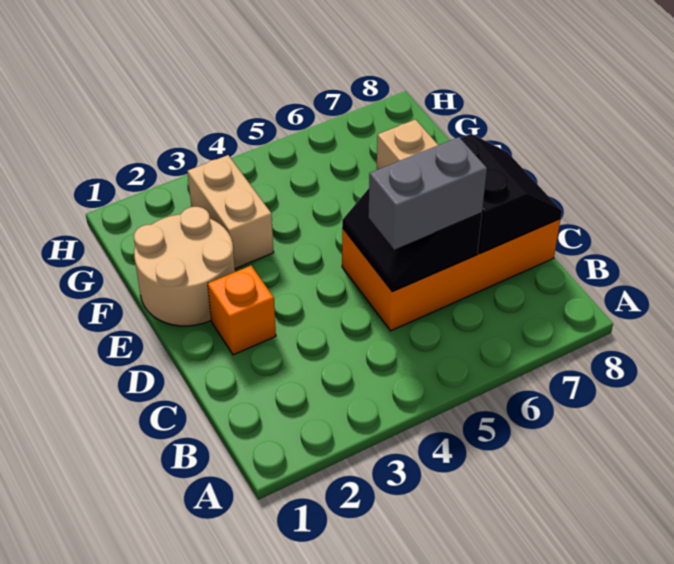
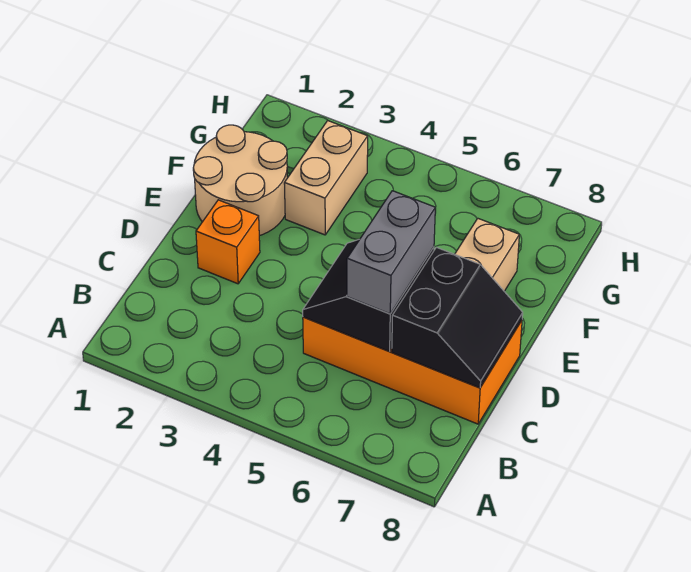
grey 1x2 brick [368,137,487,250] -> grey 1x2 brick turned to [347,191,435,314]

